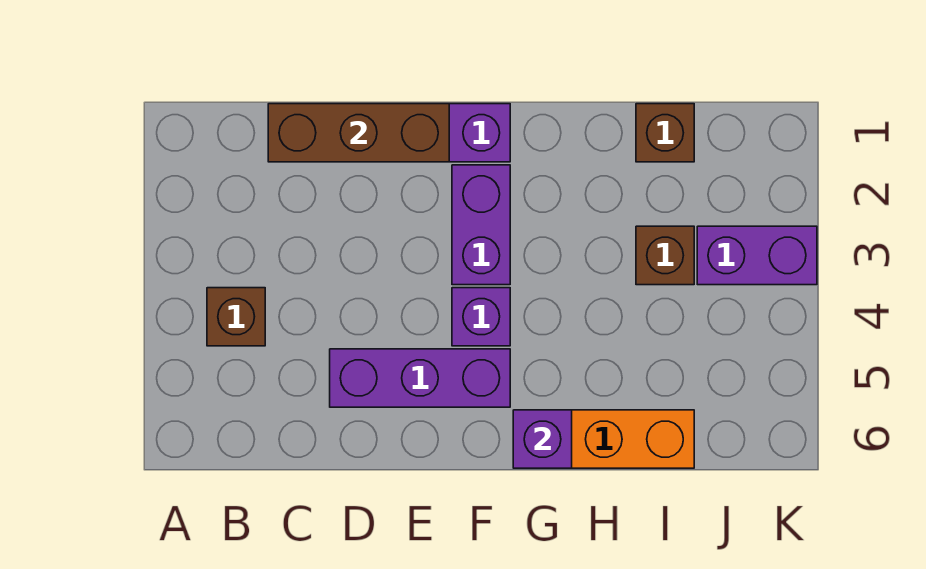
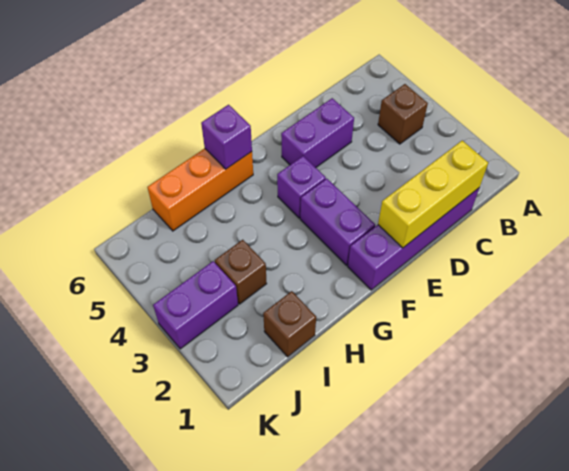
brown 1x3 brick [268,104,449,162] -> yellow 1x3 brick [378,141,488,248]
purple 1x3 brick [330,349,510,407] -> purple 1x2 brick [281,98,354,168]

